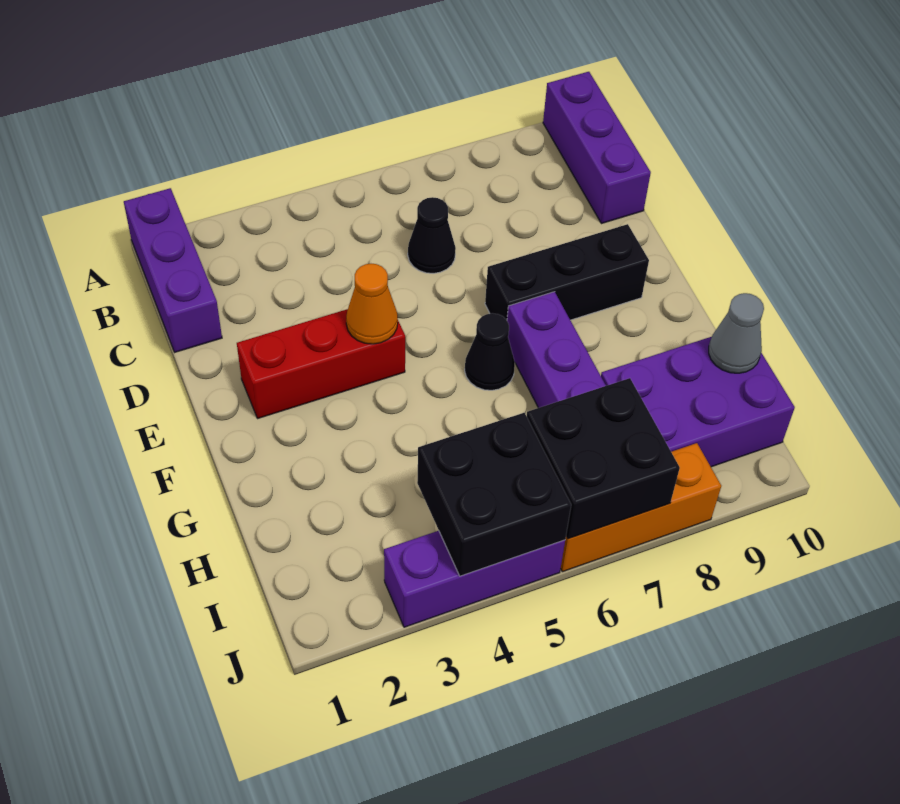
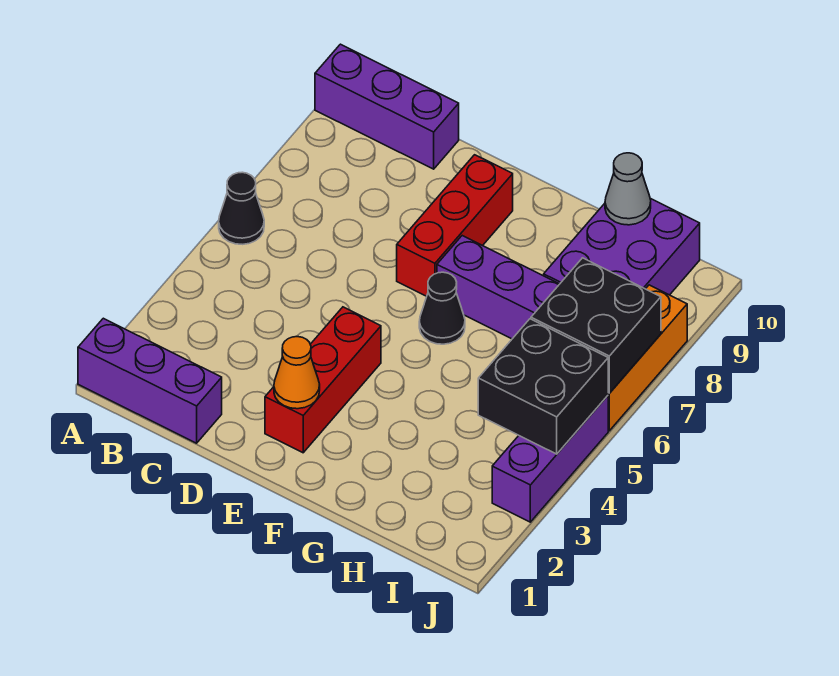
black 1x1 cone [408,197,456,273] -> black 1x1 cone moved to [219,172,264,244]
orange 1x1 cone [346,264,398,344] -> orange 1x1 cone moved to [274,337,320,409]
black 1x3 brick [485,224,649,320] -> red 1x3 brick [397,155,513,296]

